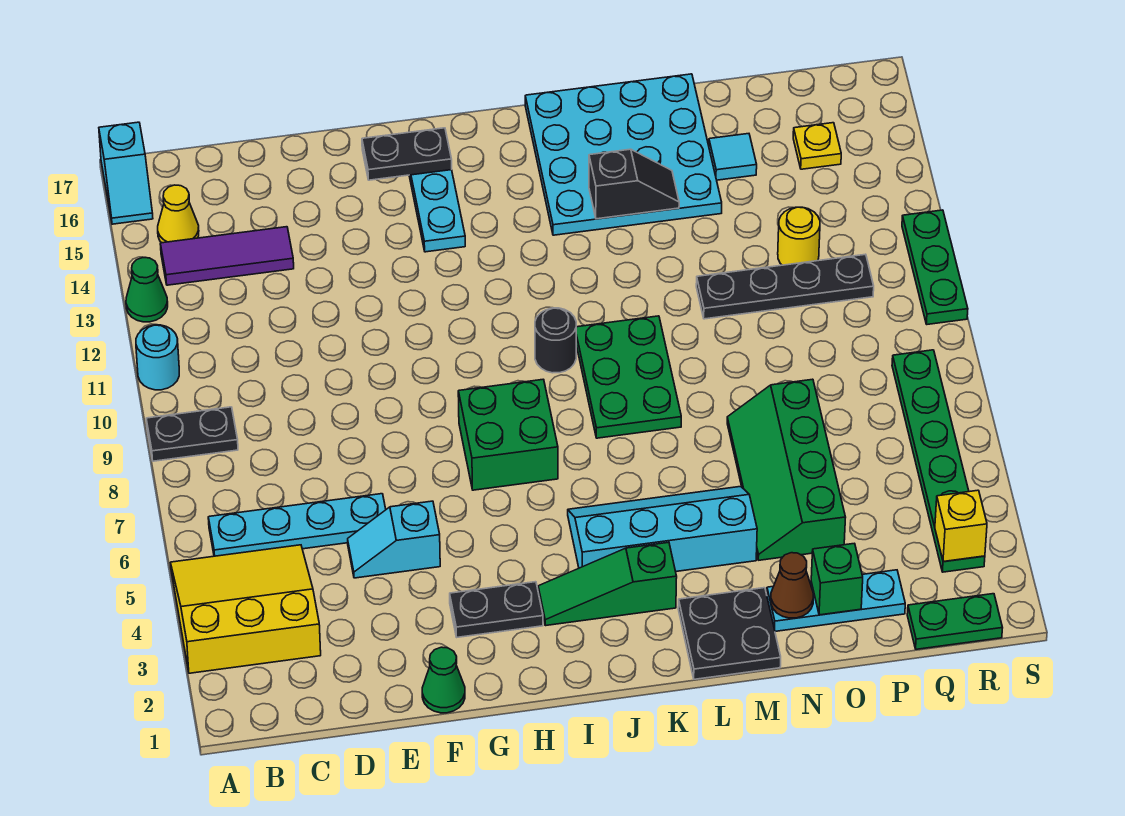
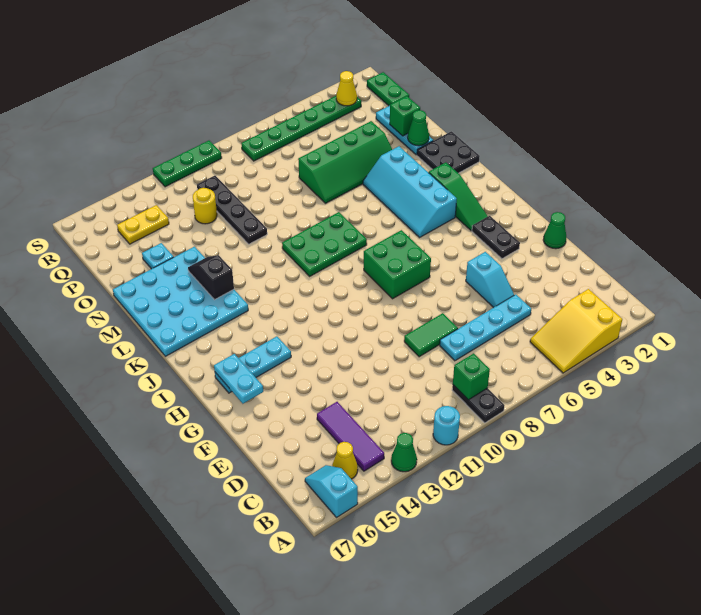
yellow 3x3 slope [171,545,321,673] -> yellow 2x3 slope [530,289,622,373]
cyan 1x2 slope [99,122,153,224] -> cyan 1x2 slope turned to [305,465,358,518]
cyan 1x4 plate [208,494,386,556] -> cyan 1x4 plate turned to [440,294,531,361]
none -> green 1x1 brick [453,353,490,400]
none -> green 1x2 tile [404,313,458,357]
black 1x2 plate [362,128,452,180] -> cyan 1x2 plate [214,354,263,404]
black 1x1 round brick [535,308,576,373] -> none
brown 1x1 cone [771,553,813,618] -> green 1x1 cone [408,110,429,146]
cyan 1x1 tile [709,134,757,180] -> cyan 1x1 plate [142,243,173,269]
yellow 1x1 plate [793,123,841,169] -> yellow 1x2 plate [117,205,169,244]
yellow 1x1 brick [935,490,987,562] -> yellow 1x1 cone [336,71,357,106]

